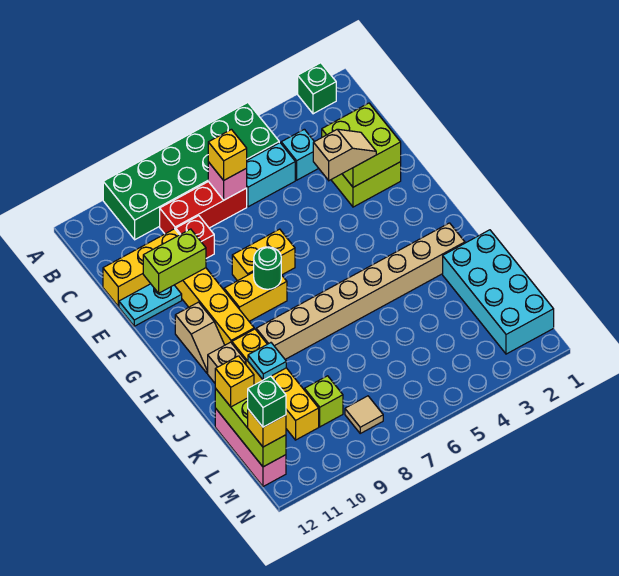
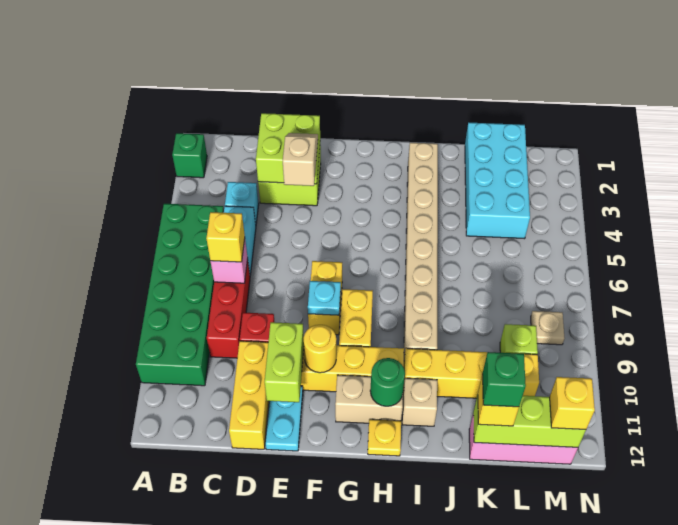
none -> yellow 1x1 round brick [304,325,336,373]
green 1x1 round brick [254,247,281,289] -> green 1x1 round brick moved to [370,358,405,406]
tan 1x2 slope [175,302,225,373] -> tan 1x2 brick [335,375,403,423]
none -> yellow 1x1 plate [368,419,401,456]
cyan 2x4 brick [443,230,554,354] -> cyan 2x4 brick turned to [465,122,530,239]
cyan 1x1 plate [248,343,286,380] -> cyan 1x1 plate moved to [308,281,341,315]
tan 1x1 tile [345,396,383,433] -> tan 1x1 plate [531,311,565,345]
green 1x1 brick [248,376,286,427] -> green 1x1 brick moved to [483,352,526,407]

